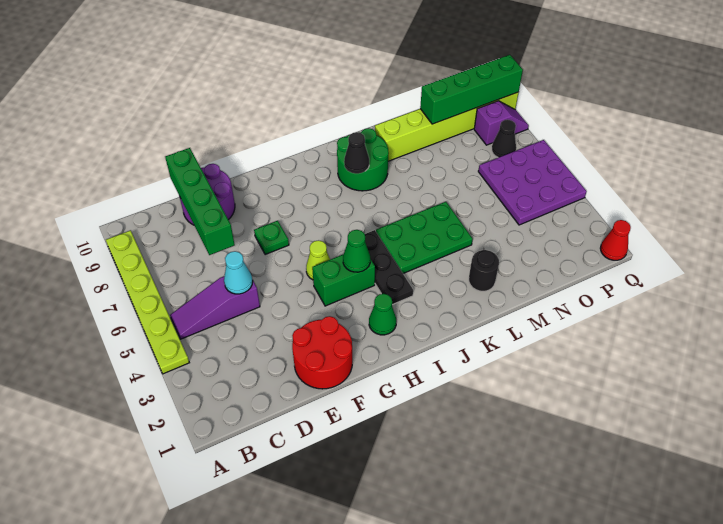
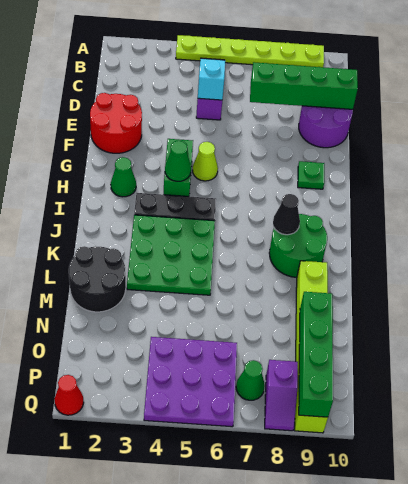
cyan 1x1 cone [224,251,253,294] -> cyan 1x1 brick [198,59,225,100]
green 1x1 plate [254,221,289,255] -> green 1x1 plate moved to [298,161,324,189]
green 2x3 plate [376,202,473,273] -> green 3x3 plate [127,215,215,295]
black 1x1 round brick [469,250,499,291] -> black 2x2 round brick [69,246,126,312]
black 1x1 cone [492,120,516,158] -> green 1x1 cone [236,360,265,400]

